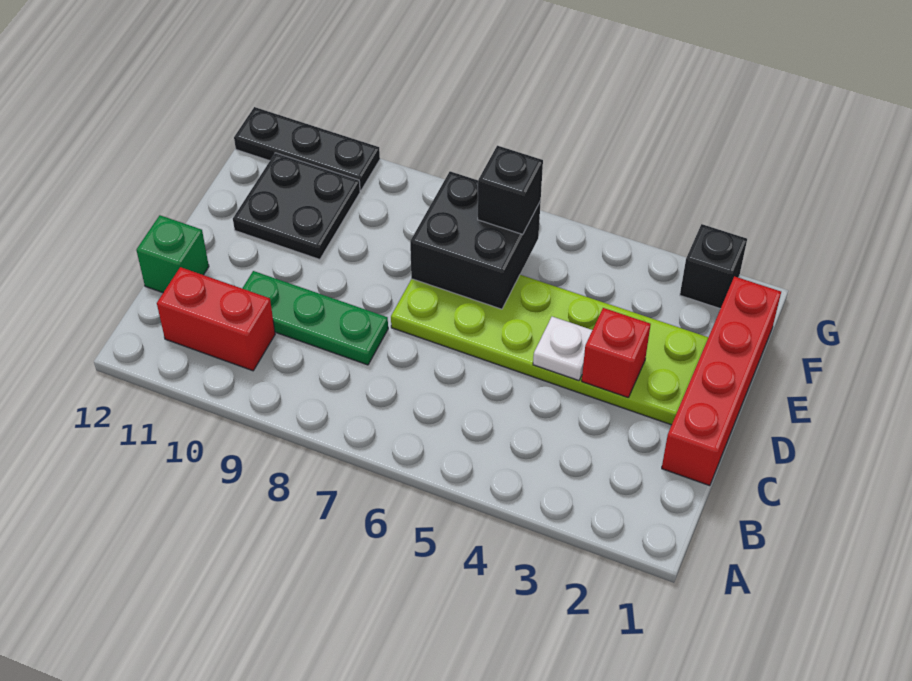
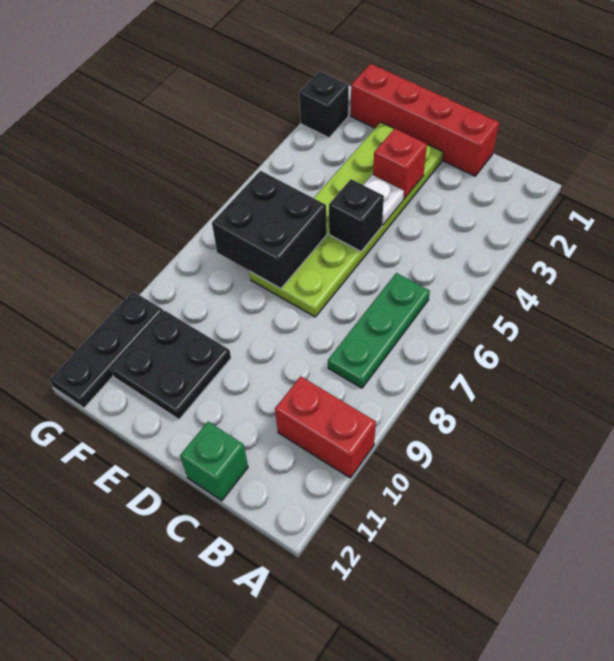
red 1x2 brick [157,267,275,371] -> red 1x2 brick turned to [275,376,376,478]
green 1x3 plate [242,271,388,365] -> green 1x3 plate moved to [328,273,430,388]
black 1x1 brick [478,146,543,234] -> black 1x1 brick moved to [329,179,384,251]

